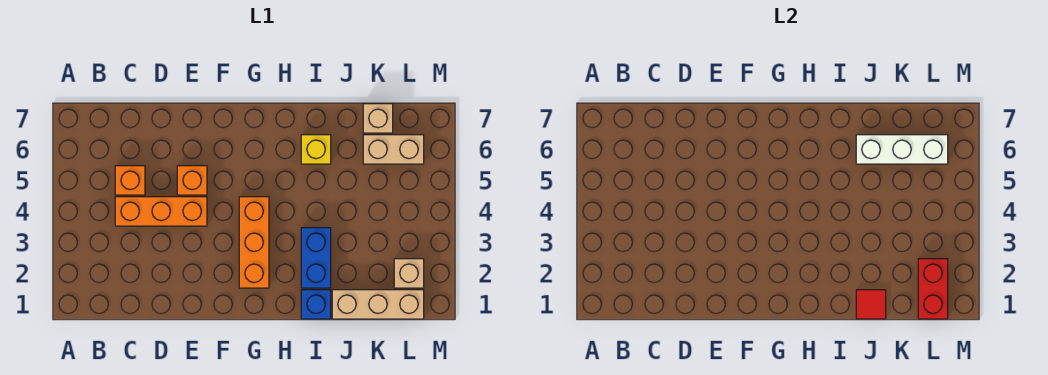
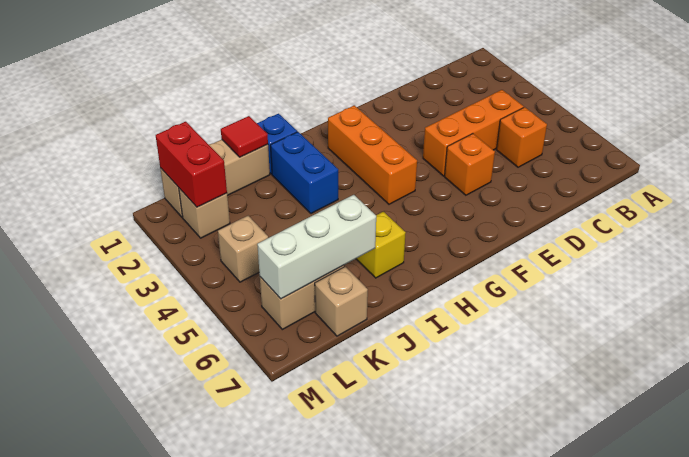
none -> tan 1x1 brick [218,216,268,282]

